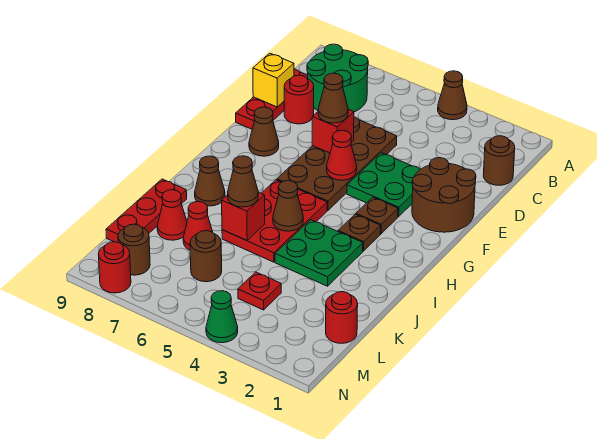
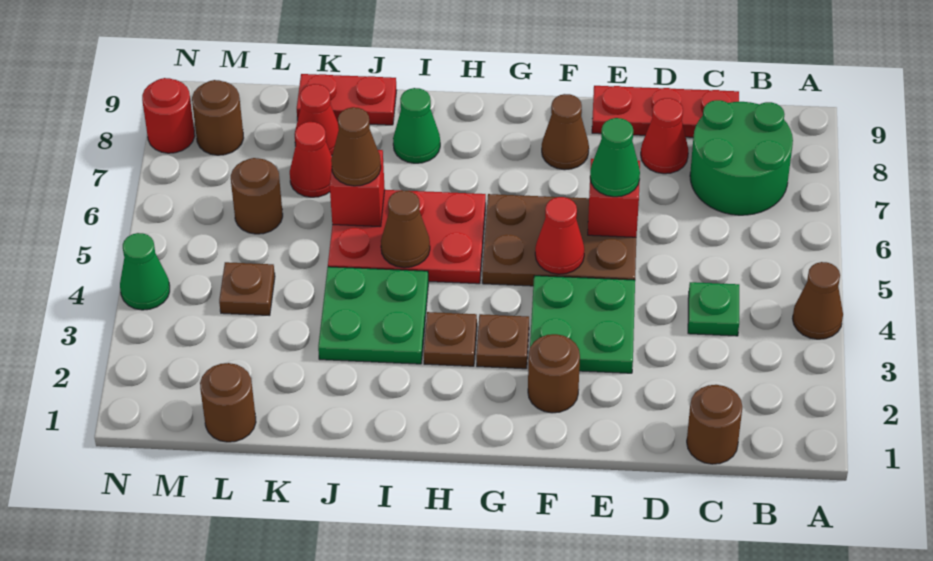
none -> green 1x1 plate [688,282,739,336]
brown 2x4 plate [277,117,397,210] -> brown 2x3 plate [482,194,636,286]
red 1x1 round brick [284,75,314,124] -> red 1x1 cone [641,98,688,174]
yellow 1x1 brick [253,53,294,107] -> none
brown 2x2 round brick [412,158,476,232] -> brown 1x1 round brick [528,334,580,413]
brown 1x1 cone [318,73,348,123] -> green 1x1 cone [590,118,640,197]
brown 1x1 cone [195,156,225,206] -> green 1x1 cone [393,88,440,163]
red 1x3 plate [106,179,187,242] -> red 1x2 plate [297,74,397,125]
red 1x1 round brick [326,292,358,343] -> brown 1x1 round brick [200,363,256,442]
red 1x1 plate [238,272,281,310] -> brown 1x1 plate [219,262,275,316]

